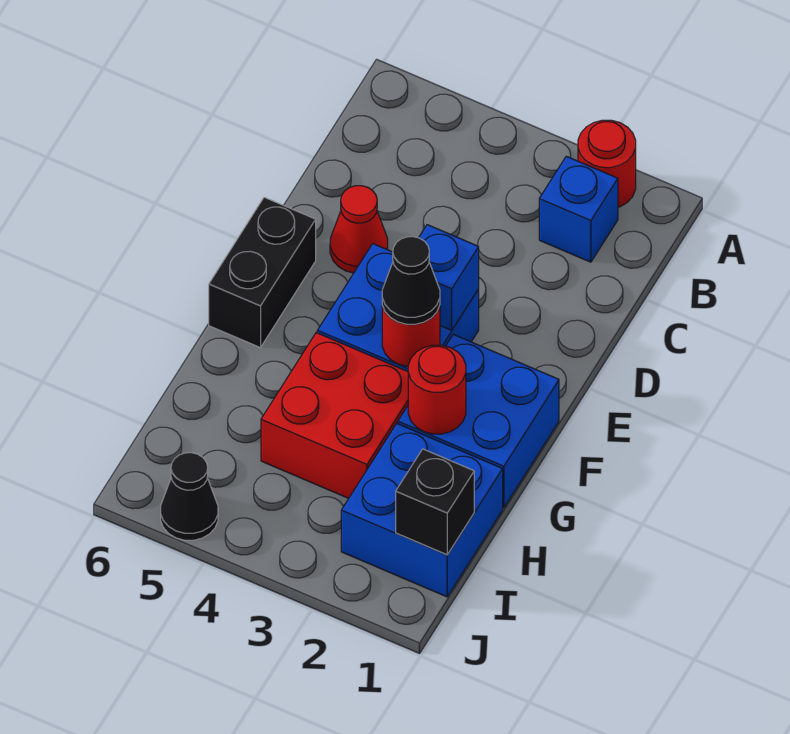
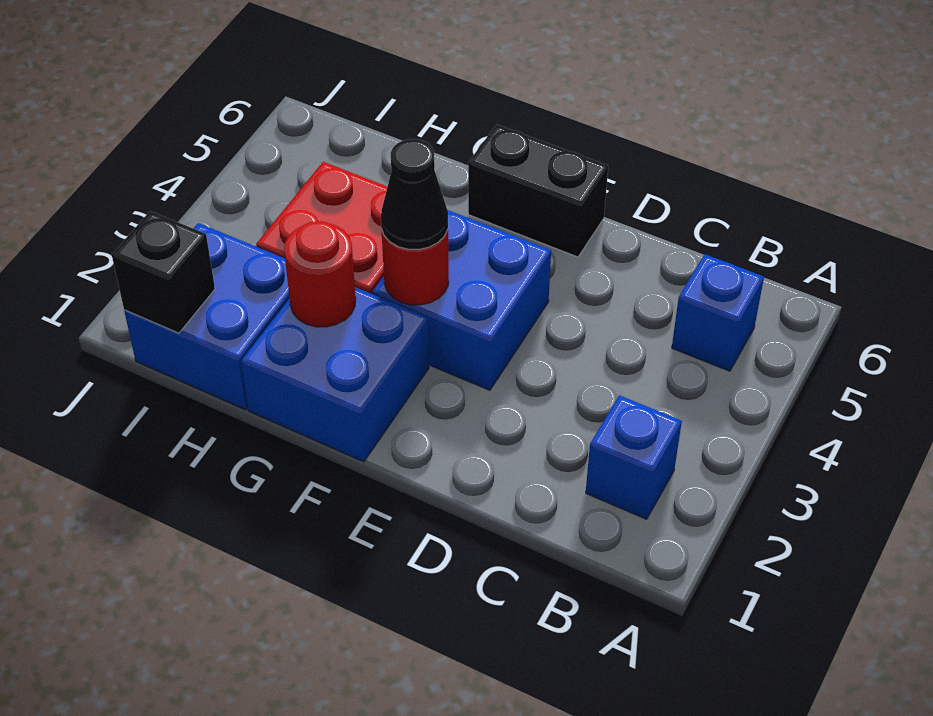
red 1x1 round brick [578,120,636,207] -> none
red 1x1 cone [330,186,388,273] -> none
blue 1x1 brick [419,225,479,330] -> blue 1x1 brick moved to [672,254,764,371]
black 1x1 cone [161,453,218,540] -> none

